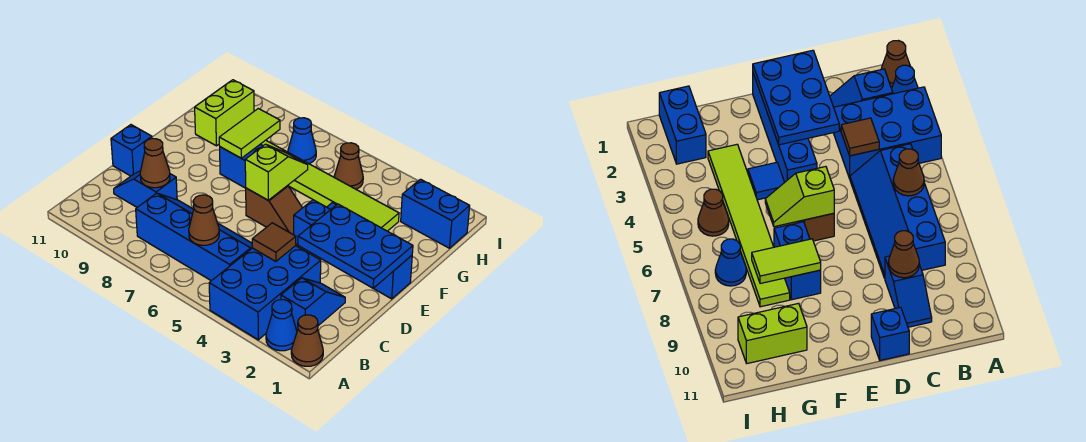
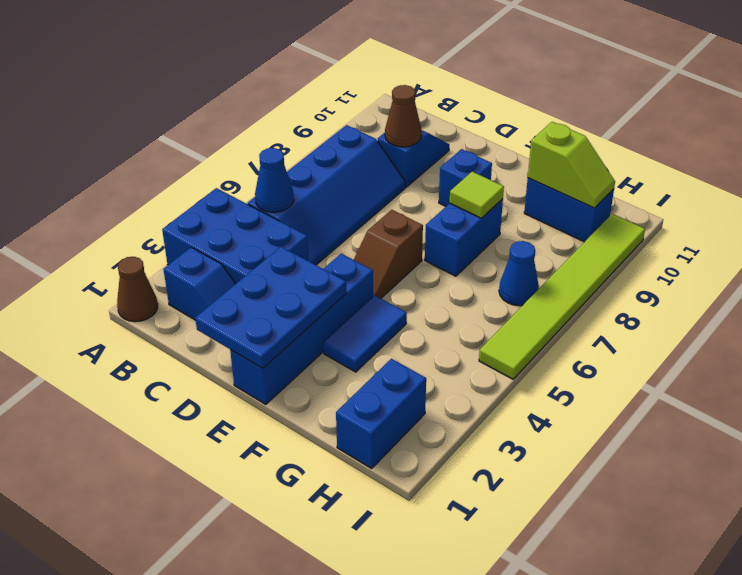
blue 1x1 cone [266,300,297,351] -> blue 1x1 cone moved to [255,148,294,212]
brown 1x1 cone [189,195,219,245] -> none
brown 1x1 tile [252,223,296,261] -> none
blue 1x1 brick [111,125,152,176] -> blue 1x1 brick moved to [439,149,492,206]
lime 1x2 slope [245,144,308,200] -> lime 1x2 slope moved to [528,122,615,208]
blue 1x1 tile [748,162,785,200] -> blue 1x2 tile [323,295,407,372]
lime 1x2 tile [219,109,280,158] -> lime 1x1 tile [450,172,504,218]
lime 1x6 tile [261,140,399,231] -> lime 1x6 tile moved to [479,214,645,379]
lime 1x2 brick [195,80,254,146] -> blue 1x2 brick [524,178,614,242]
brown 1x1 cone [334,143,363,189] -> none

